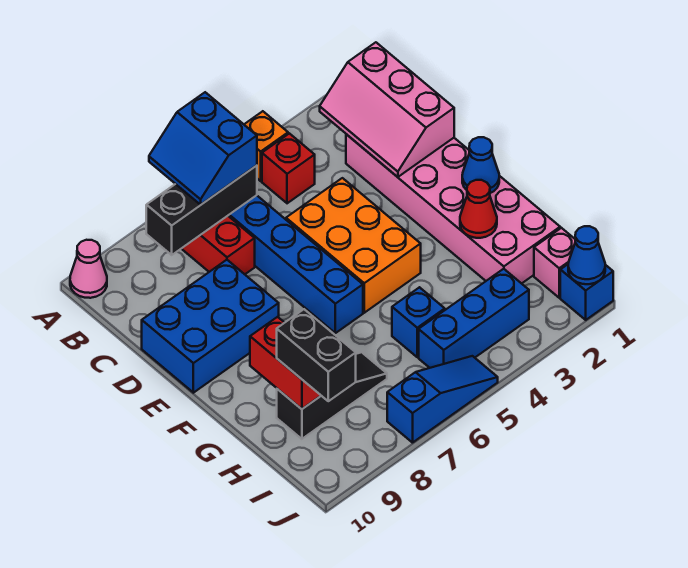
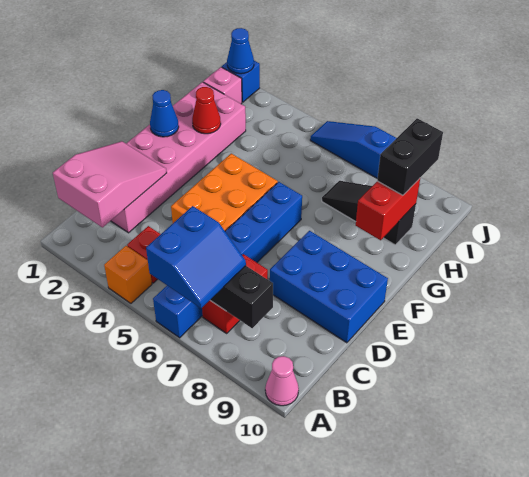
pink 2x3 slope [320,42,454,177] -> pink 2x3 slope turned to [53,141,167,227]
blue 1x1 brick [392,287,445,357] -> none
blue 1x3 brick [419,269,529,368] -> none

